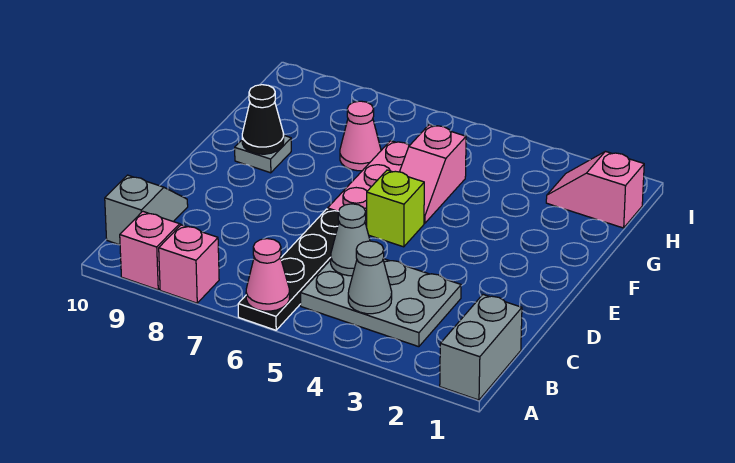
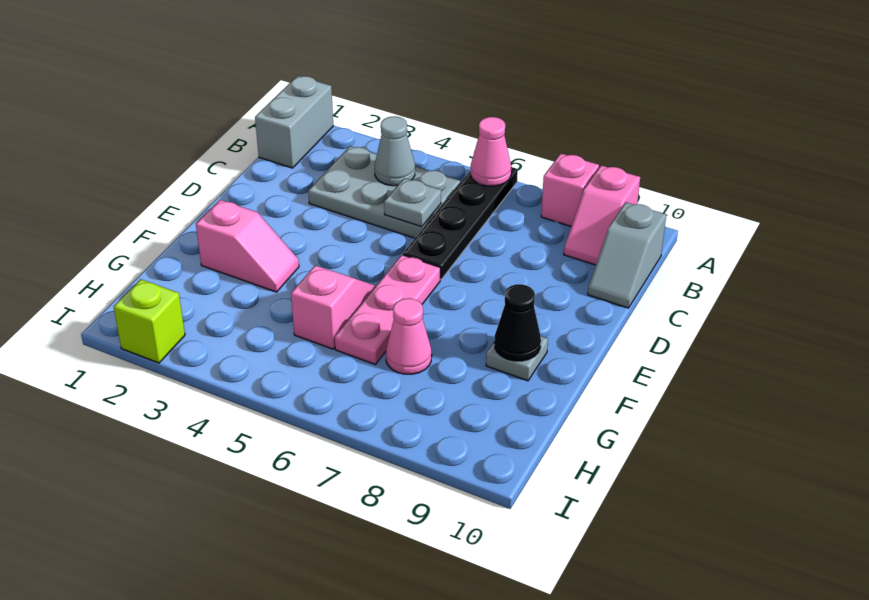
grey 1x1 cone [331,204,370,276] -> grey 1x1 plate [384,178,441,227]
lime 1x1 brick [367,170,424,247] -> lime 1x1 brick moved to [114,279,185,363]
pink 1x2 slope [546,151,644,228] -> pink 1x2 slope moved to [196,200,299,292]

